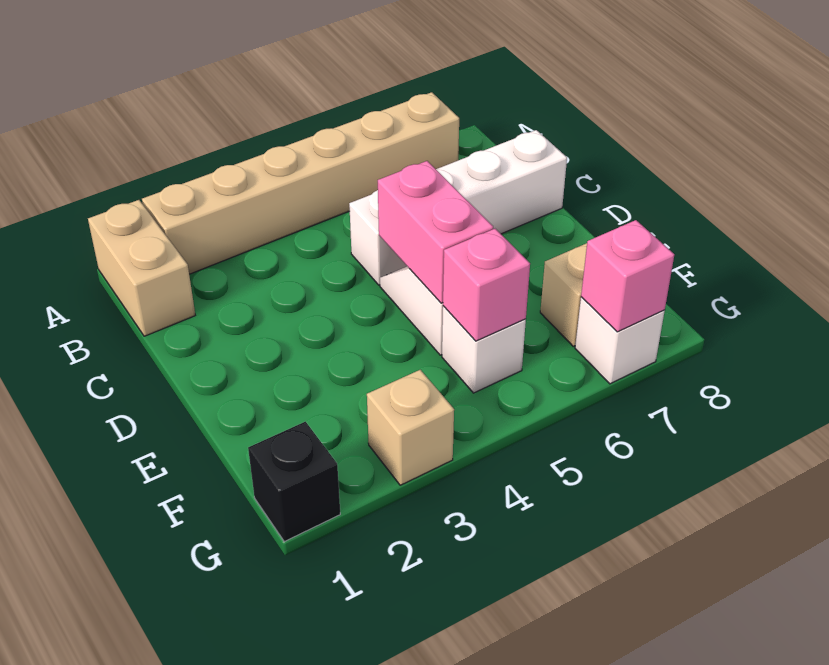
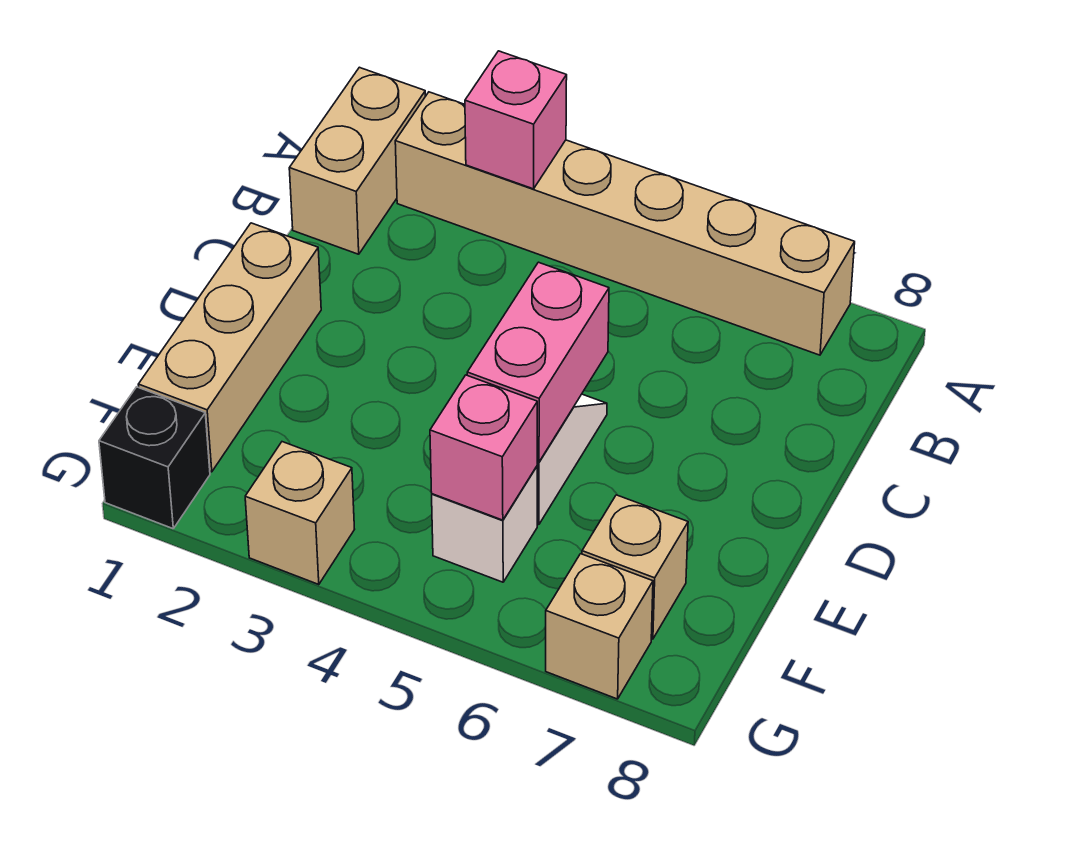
white 1x4 brick [349,130,567,285] -> none
none -> tan 1x3 brick [138,223,321,472]
white 1x1 brick [575,297,665,384] -> tan 1x1 brick [546,554,653,699]
pink 1x1 brick [581,220,674,332] -> pink 1x1 brick moved to [465,51,567,189]

